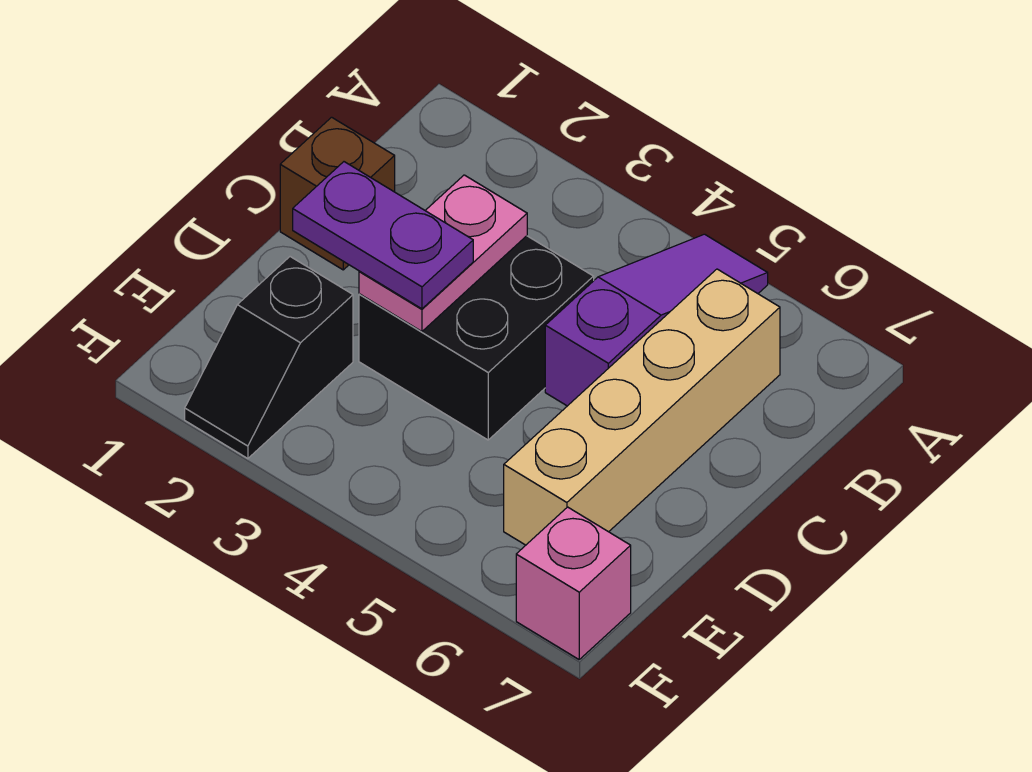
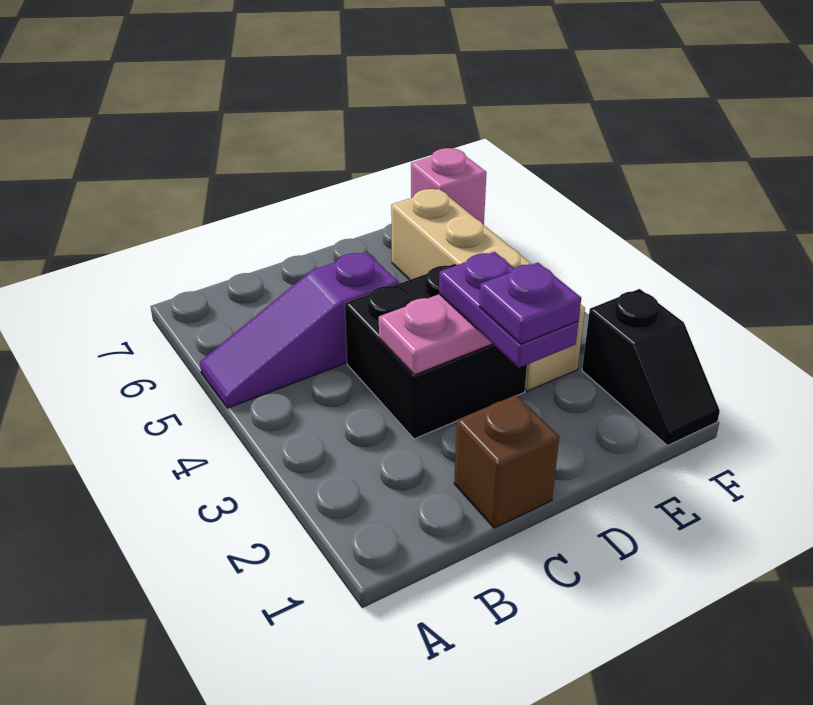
tan 1x4 brick [504,269,780,545] -> tan 1x4 brick turned to [391,189,585,391]
none -> purple 1x1 plate [479,263,581,344]
black 1x2 slope [185,257,353,459] -> black 1x2 slope turned to [582,289,720,445]

